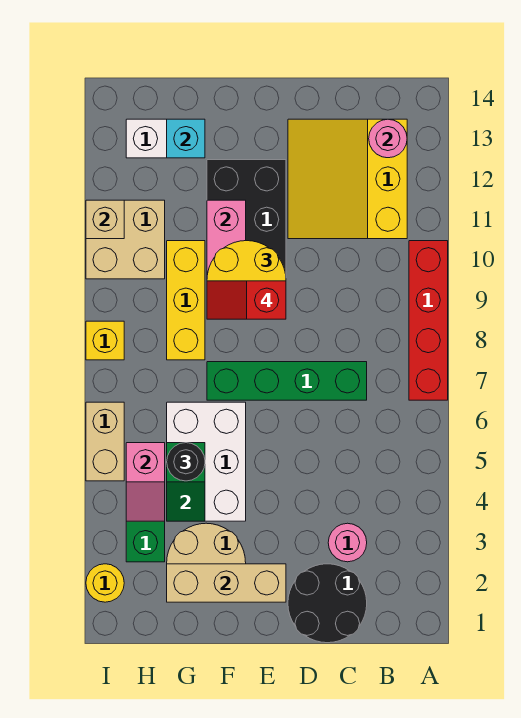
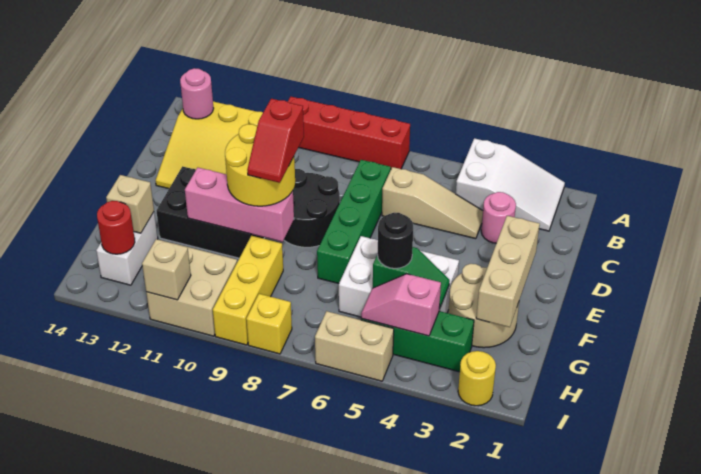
none -> white 2x3 slope [456,138,565,231]
black 2x2 round brick [288,564,367,643] -> black 2x2 round brick moved to [284,169,340,247]
none -> tan 1x3 slope [382,167,483,239]
yellow 1x3 brick [167,241,205,360] -> yellow 1x3 brick turned to [213,236,283,345]
cyan 1x1 brick [167,119,205,158] -> tan 1x1 brick [106,175,154,233]
pink 1x2 slope [126,443,165,521] -> pink 1x2 slope turned to [361,274,441,336]
none -> red 1x1 round brick [97,201,135,254]

